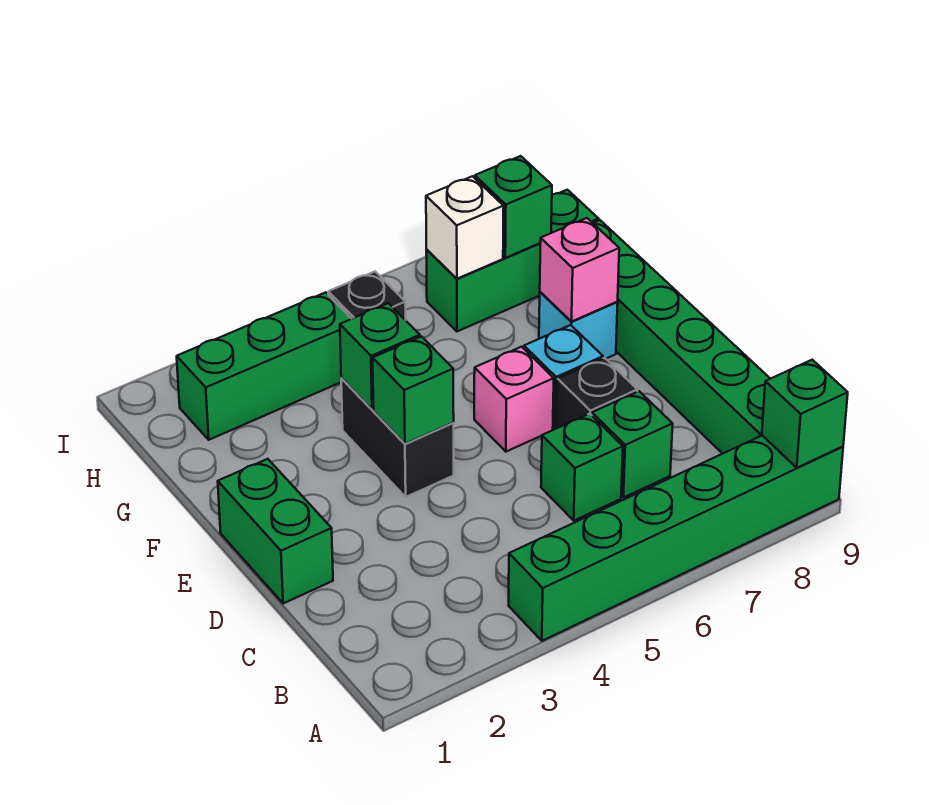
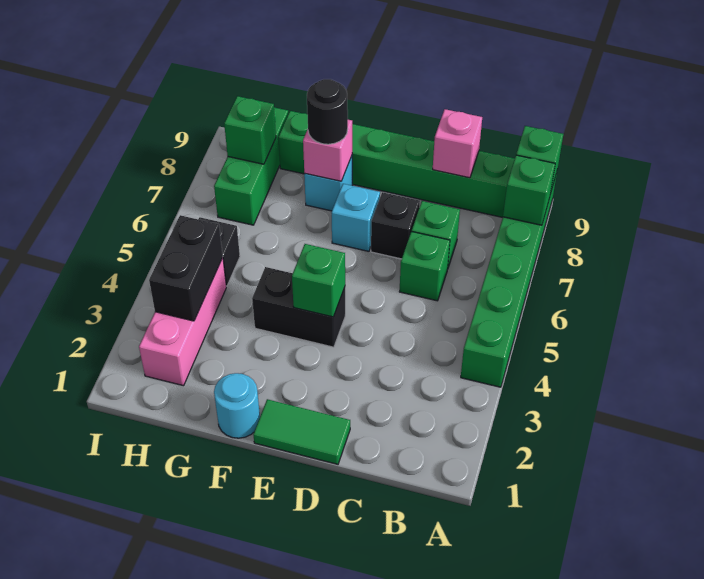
green 1x2 brick [218,459,333,604] -> green 1x2 tile [253,399,350,464]
pink 1x1 brick [474,347,554,452] -> pink 1x1 brick moved to [433,109,482,178]
none -> cyan 1x1 round brick [214,373,260,438]
green 1x1 brick [340,303,420,410] -> green 1x1 brick moved to [503,155,555,225]
none -> black 1x1 round brick [307,79,348,144]
green 1x3 brick [177,292,351,440] -> pink 1x3 brick [139,258,226,386]
none -> black 1x2 brick [149,215,223,321]
white 1x1 brick [426,176,504,279] -> none

